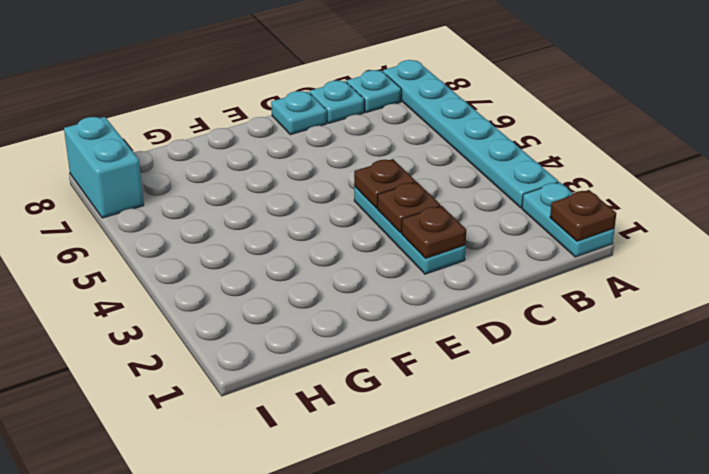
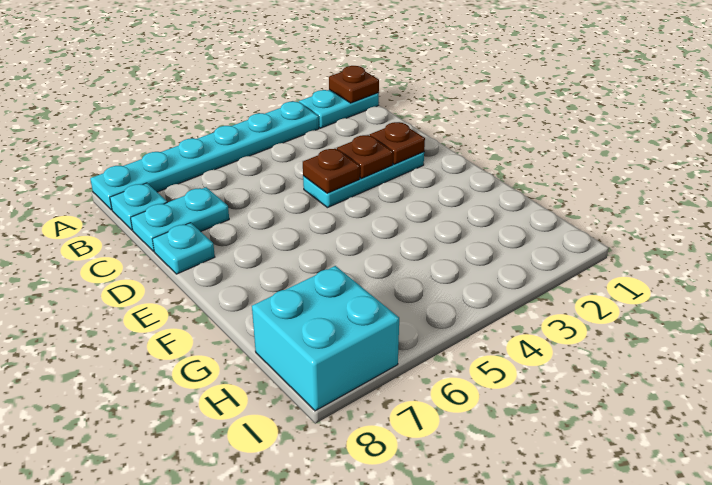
cyan 1x1 plate [309,81,364,123] -> cyan 1x2 plate [131,187,229,252]
cyan 1x2 brick [64,117,144,218] -> cyan 2x2 brick [252,266,399,411]

